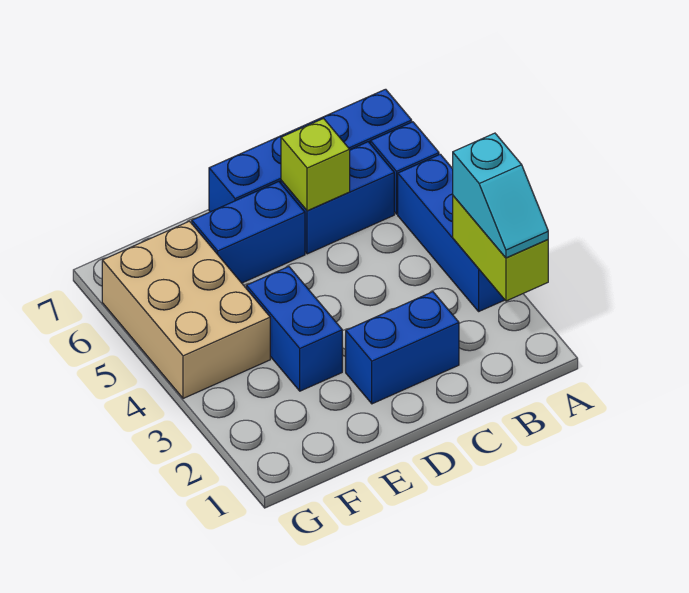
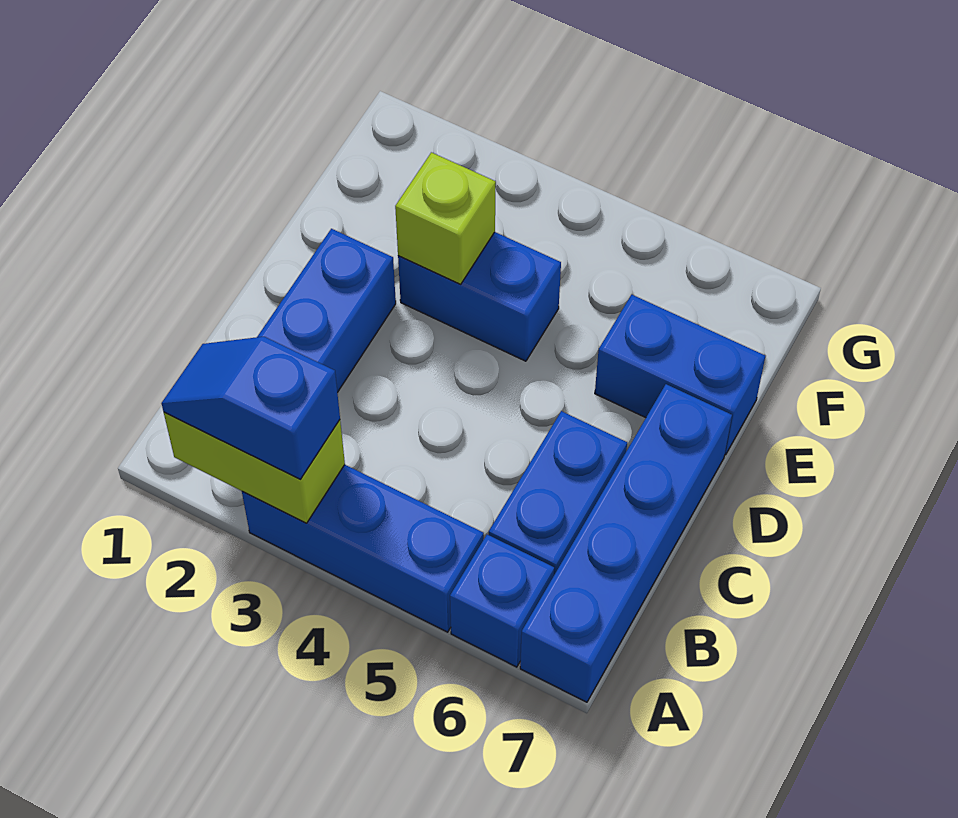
cyan 1x2 slope [453,133,548,258] -> blue 1x2 slope [161,337,340,479]
lime 1x1 brick [281,119,350,211] -> lime 1x1 brick moved to [395,152,496,284]
blue 1x2 brick [192,182,305,283] -> blue 1x2 brick turned to [595,295,765,455]
tan 2x3 brick [102,221,270,398] -> none

